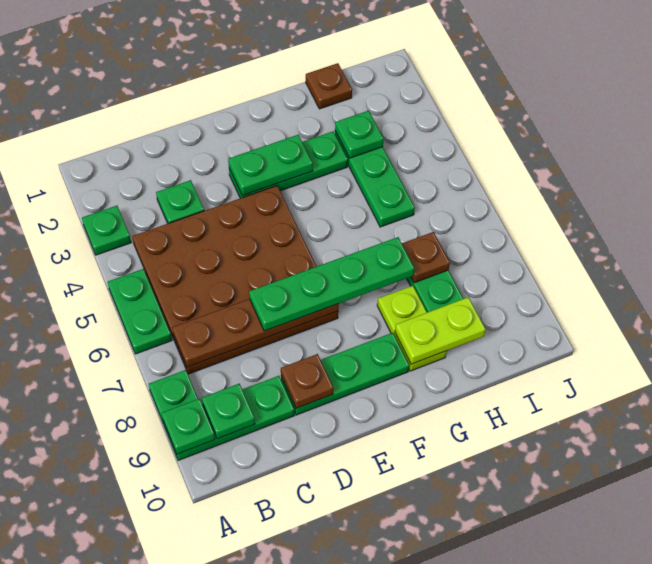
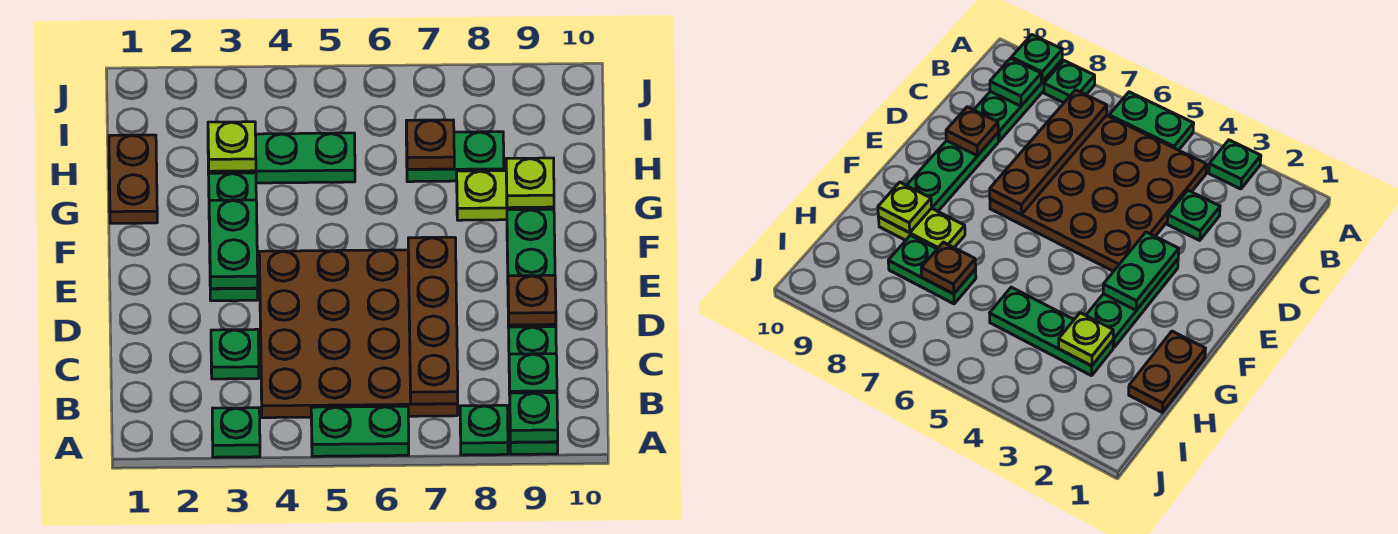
green 1x4 plate [249,237,415,331] -> none
lime 1x2 plate [395,297,486,364] -> lime 1x1 plate [506,158,554,208]
brown 1x1 plate [306,63,352,109] -> brown 1x2 plate [109,135,157,223]
green 1x1 plate [335,111,384,158] -> lime 1x1 plate [208,122,256,171]

